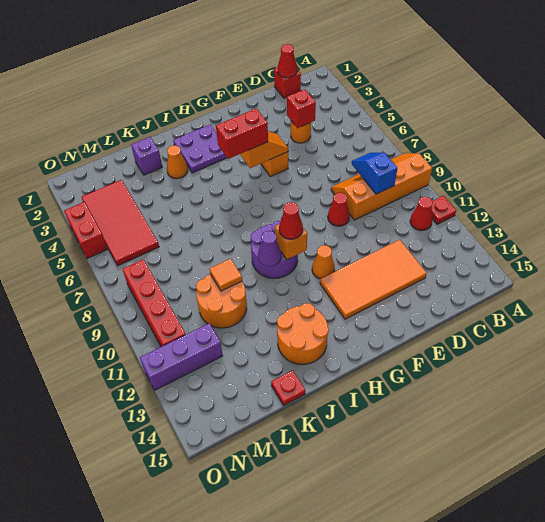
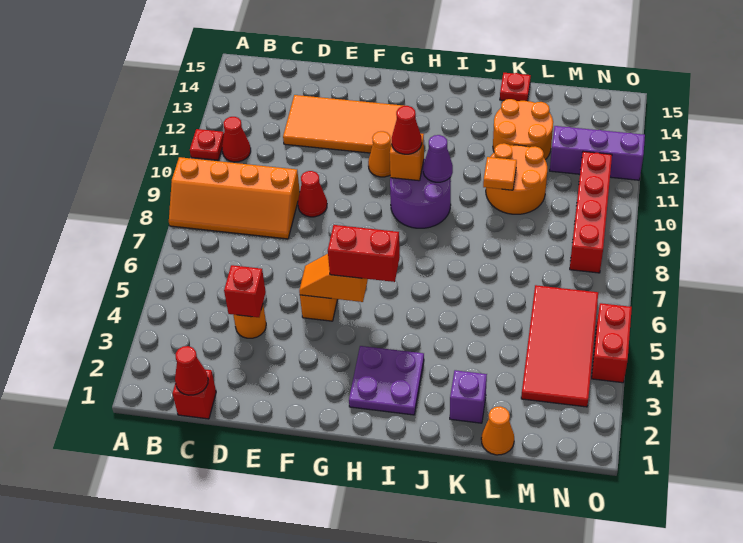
blue 1x2 slope [352,153,398,194] -> none
orange 2x2 round brick [277,303,329,364] -> orange 2x2 round brick moved to [493,99,553,160]
orange 1x1 cone [167,145,188,179] -> orange 1x1 cone moved to [481,406,514,455]

